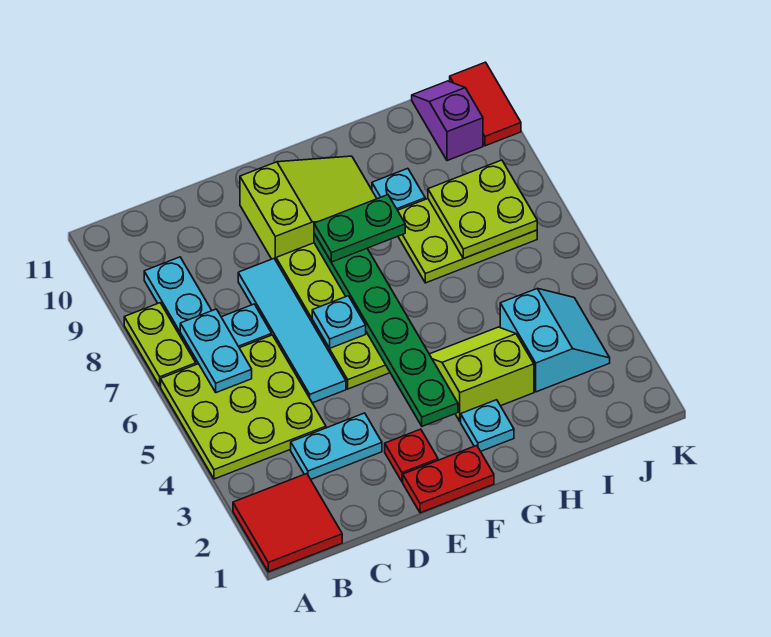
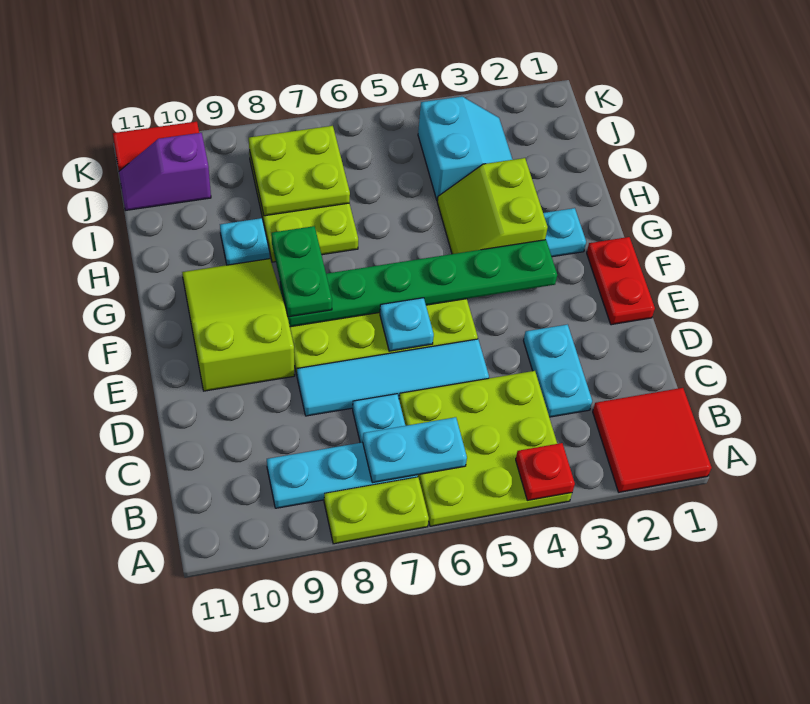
red 1x1 plate [385,429,438,482] -> red 1x1 plate moved to [516,443,575,501]
cyan 2x2 slope [500,289,610,392] -> cyan 2x2 slope turned to [418,96,513,200]

